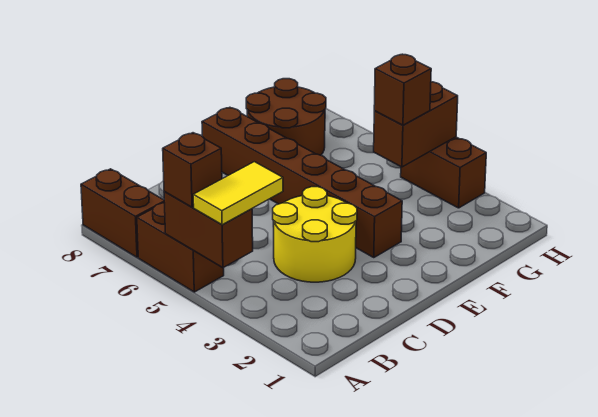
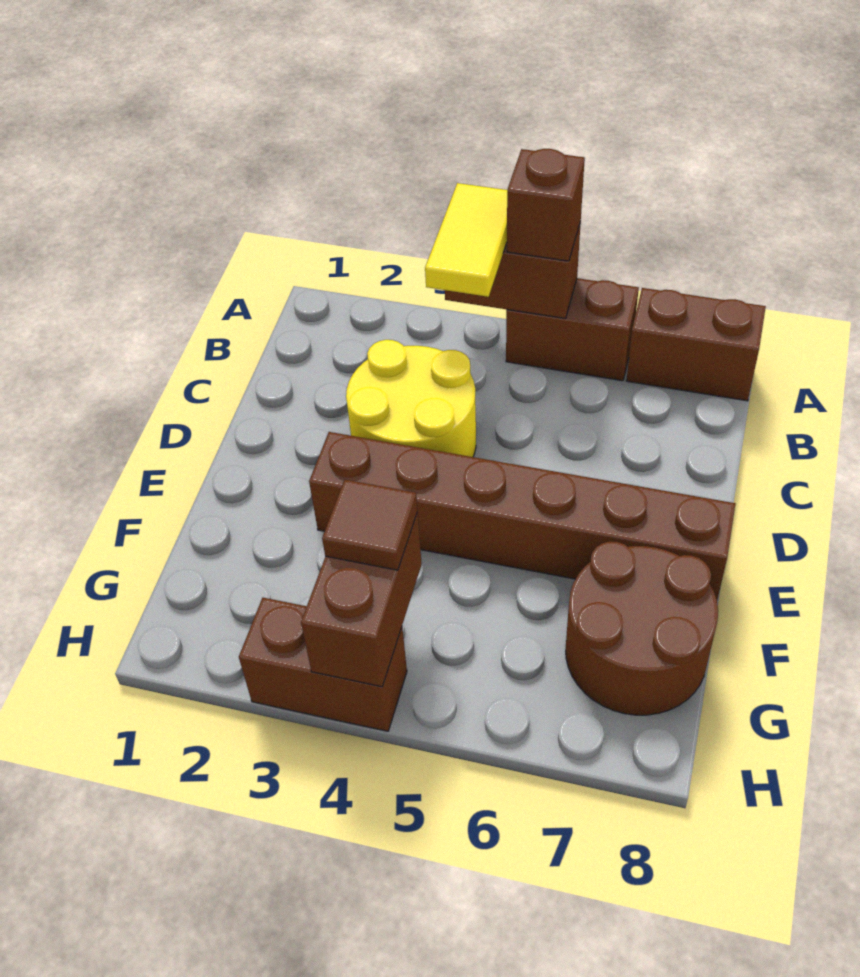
brown 1x1 brick [374,54,431,125] -> brown 1x1 tile [322,480,417,570]

